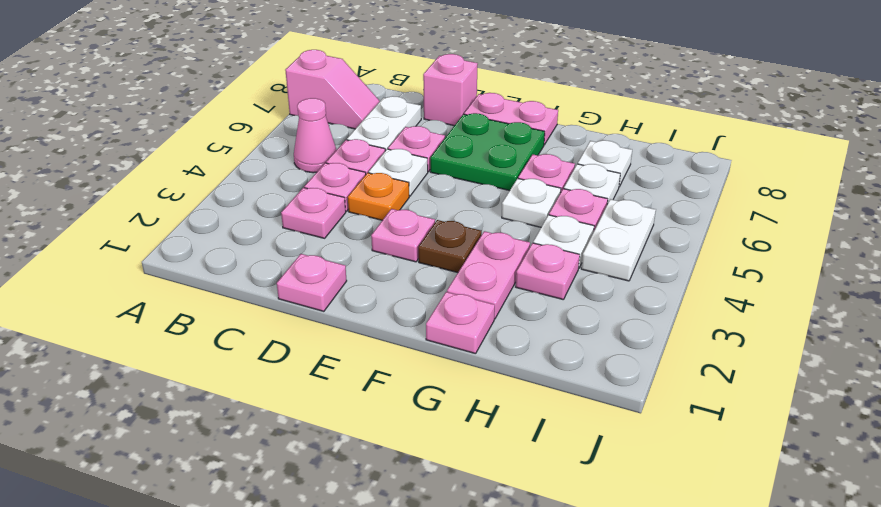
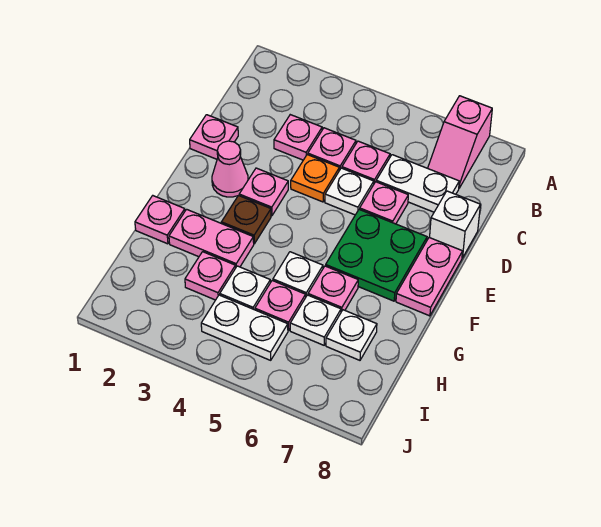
pink 1x1 cone [294,98,336,173] -> pink 1x1 cone moved to [212,141,248,197]
pink 1x1 brick [423,54,478,126] -> white 1x1 brick [430,191,480,258]

